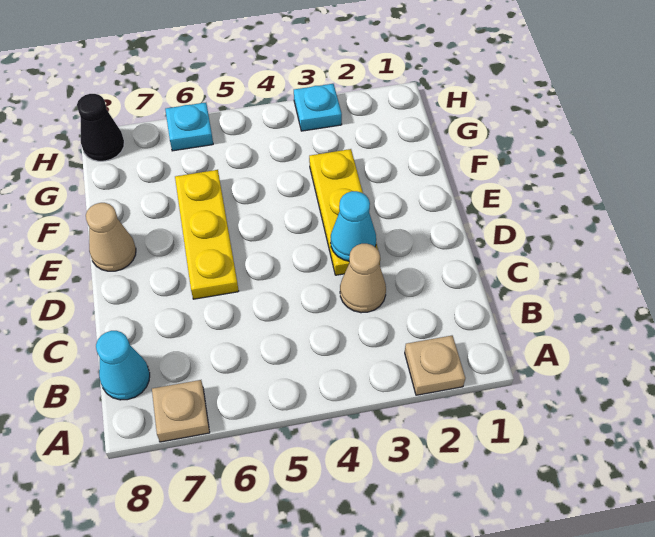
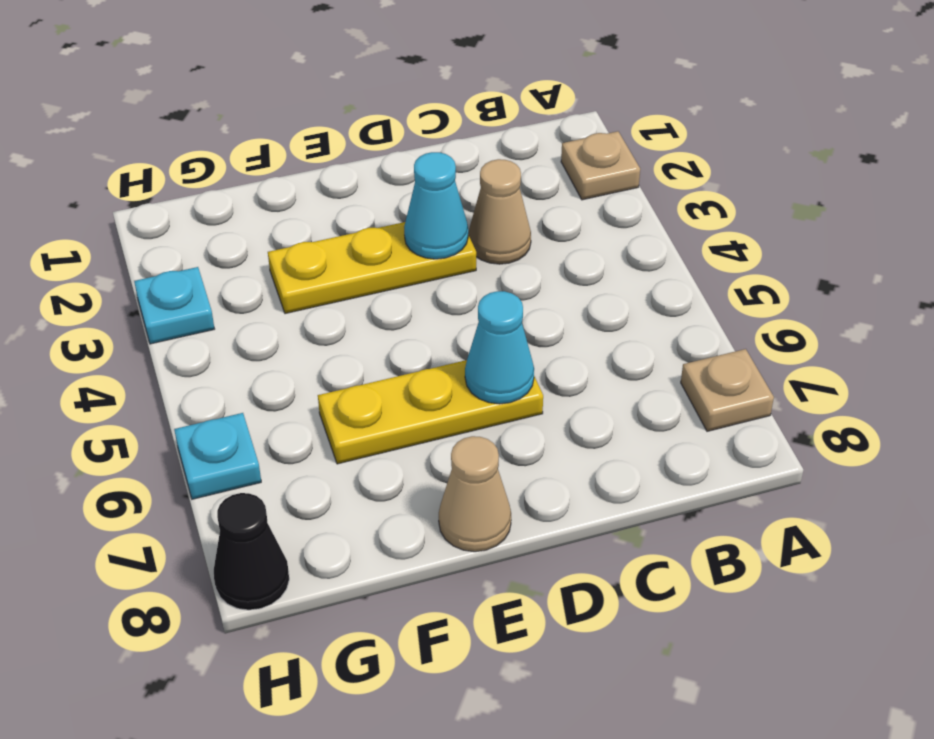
cyan 1x1 cone [96,331,150,400] -> cyan 1x1 cone moved to [465,291,534,404]

